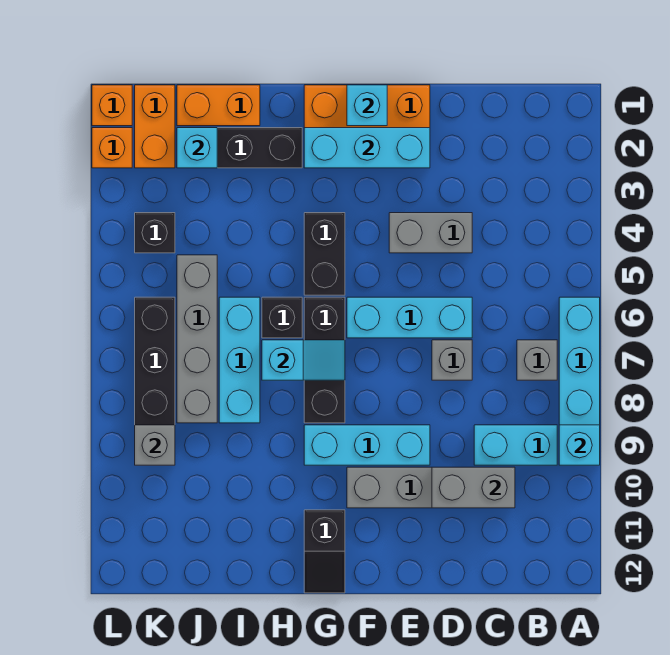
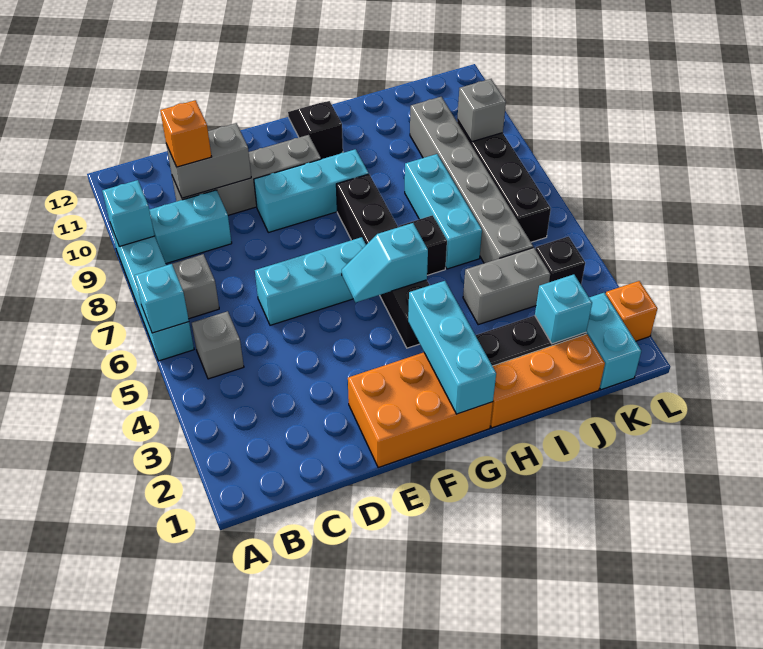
grey 1x2 brick [389,213,472,253] -> grey 1x2 brick moved to [463,248,550,325]
grey 1x1 brick [432,340,472,380] -> grey 1x1 brick moved to [192,311,244,379]
cyan 1x3 brick [304,128,430,168] -> cyan 1x3 brick turned to [408,281,496,414]
cyan 1x1 brick [347,85,387,126] -> cyan 1x1 brick moved to [135,264,189,333]
cyan 1x2 slope [262,340,345,380] -> cyan 1x2 slope moved to [342,223,428,302]
orange 1x2 brick [177,85,260,126] -> orange 1x3 brick [490,334,605,428]
grey 1x4 brick [177,255,217,423] -> grey 1x6 brick [410,97,533,263]
orange 1x2 brick [135,85,175,168] -> cyan 1x2 brick [586,293,641,390]
orange 1x1 brick [92,85,132,126] -> orange 1x1 brick moved to [160,100,212,167]

